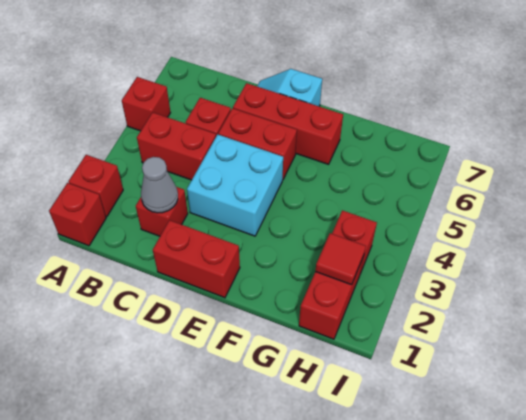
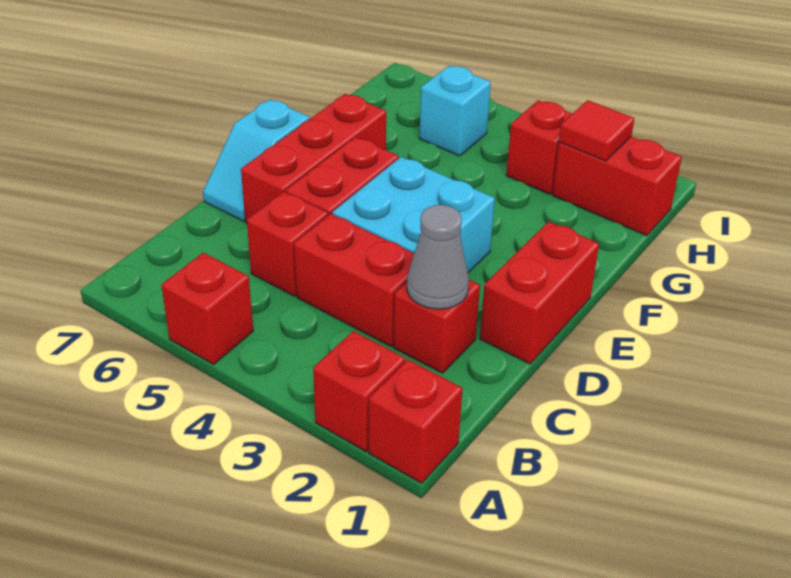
red 1x2 brick [137,112,216,180] -> red 1x2 brick turned to [294,214,414,346]
none -> cyan 1x1 brick [419,66,491,156]

